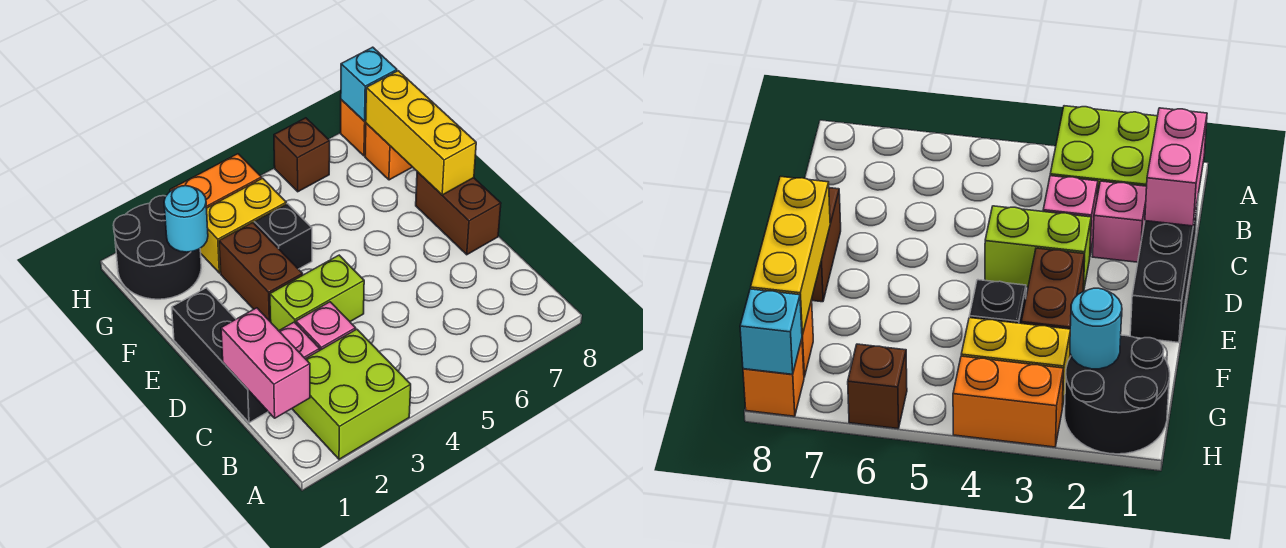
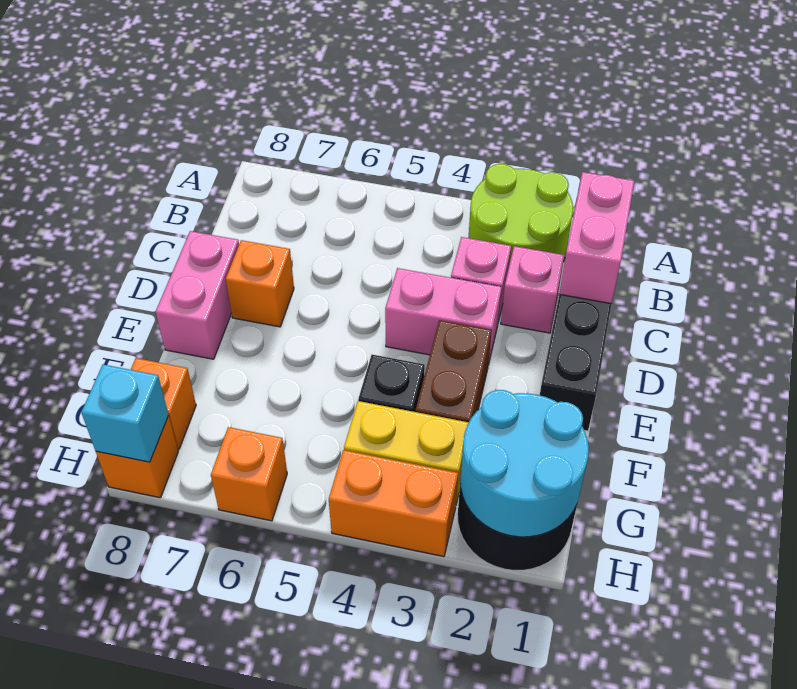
lime 2x2 brick [292,329,411,459] -> lime 2x2 round brick [468,164,573,265]
lime 1x2 brick [270,255,364,331] -> pink 1x2 brick [385,268,502,365]
none -> orange 1x1 brick [226,240,294,327]
brown 1x2 brick [416,172,501,255] -> pink 1x2 brick [156,231,239,359]
yellow 1x3 brick [366,71,476,195] -> none
cyan 1x1 round brick [164,186,208,252] -> cyan 2x2 round brick [460,390,589,537]
brown 1x1 brick [274,118,330,192] -> orange 1x1 brick [211,427,287,521]

